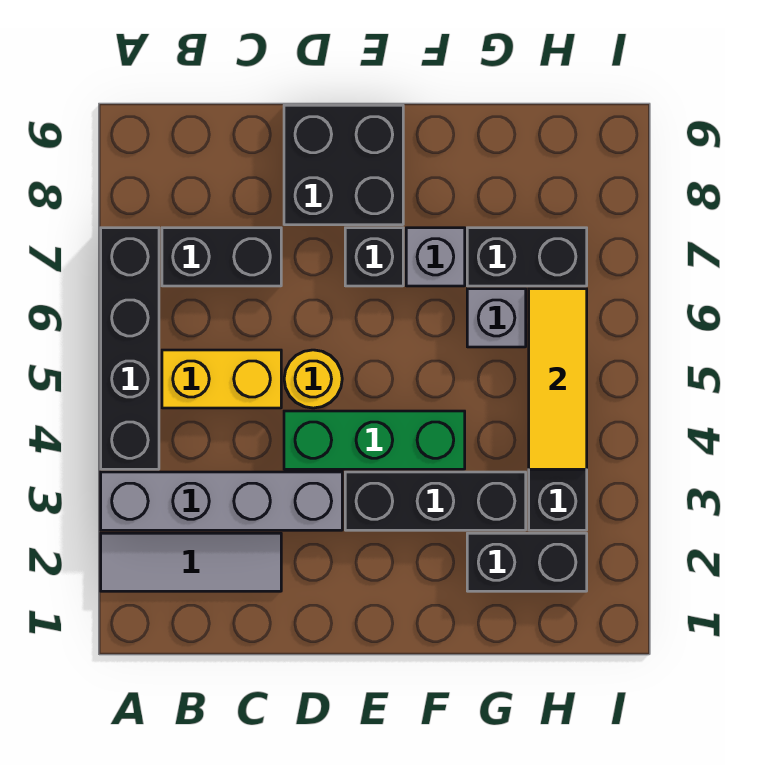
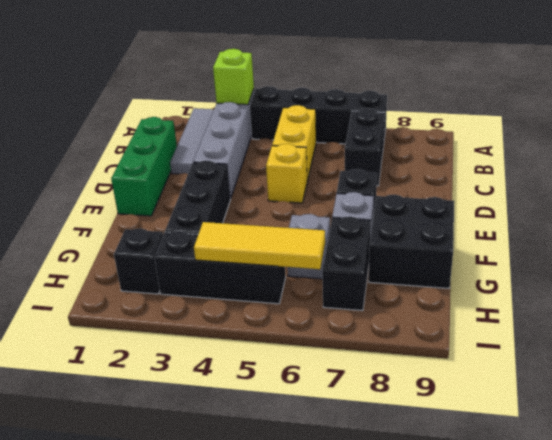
none -> lime 1x1 brick [213,49,254,105]
green 1x3 brick [284,411,465,469] -> green 1x3 brick moved to [111,117,177,216]
yellow 1x1 round brick [284,350,342,408] -> yellow 1x1 brick [266,144,307,203]
black 2x2 brick [284,105,403,225] -> black 2x2 brick moved to [369,195,454,288]
black 1x2 brick [467,533,587,591] -> black 1x1 brick [114,228,163,294]

